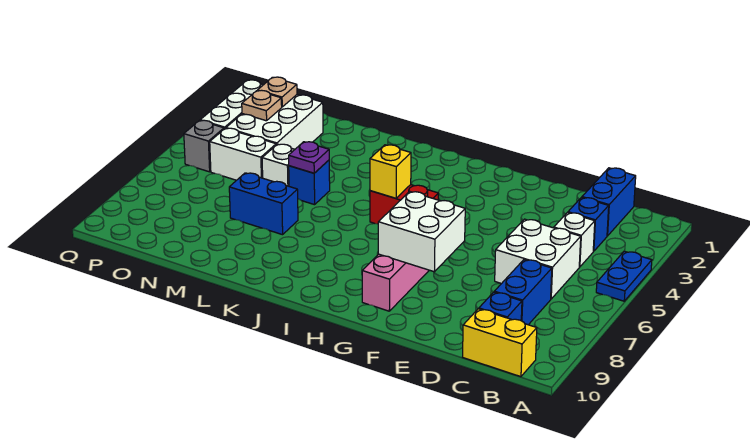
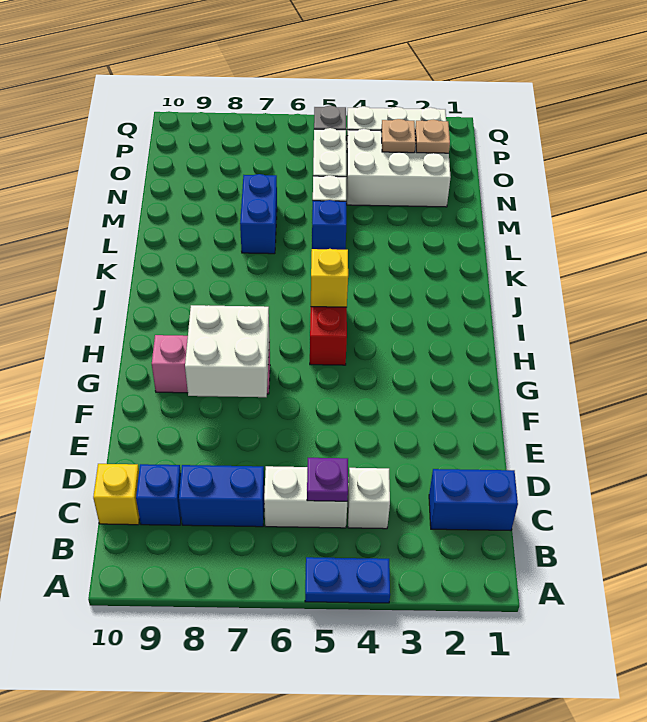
yellow 1x2 brick [463,309,537,377] -> yellow 1x1 brick [93,464,140,525]
blue 1x1 brick [568,197,609,251] -> none
white 2x2 brick [495,219,581,299] -> white 1x2 brick [264,466,347,528]
purple 1x1 plate [289,142,329,173] -> purple 1x1 plate moved to [307,458,348,501]

